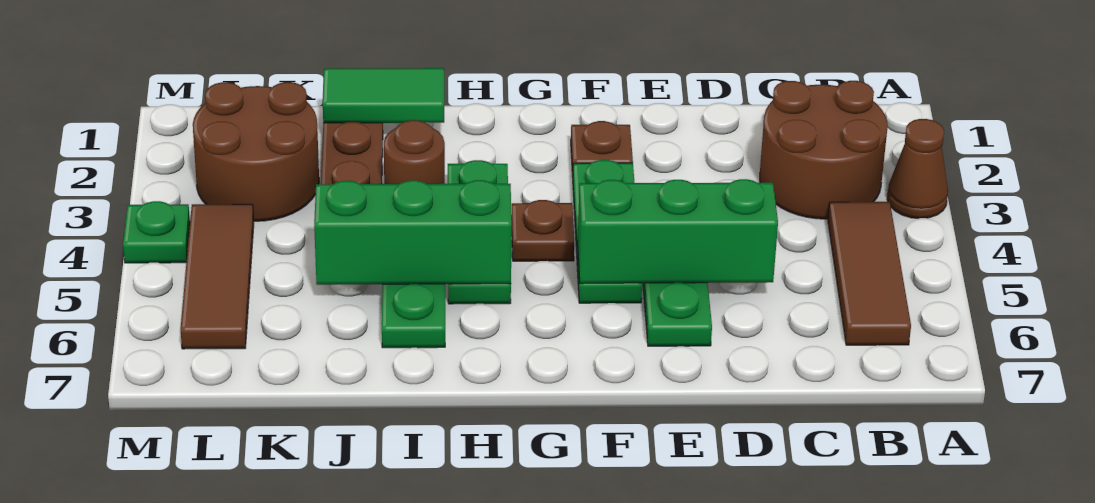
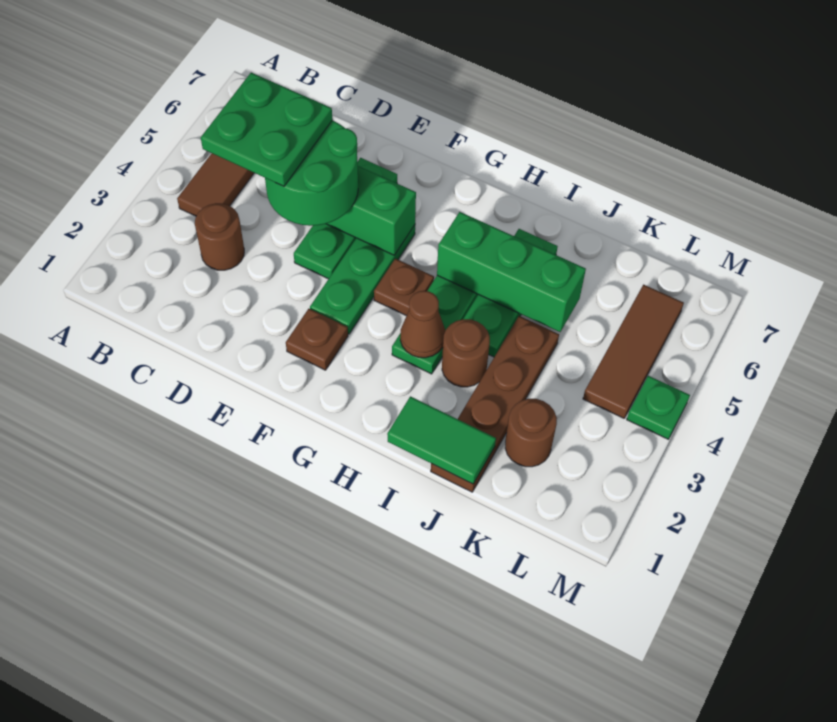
brown 1x1 cone [887,119,948,219] -> brown 1x1 cone moved to [400,291,445,358]
brown 2x2 round brick [760,81,887,219] -> brown 1x1 round brick [195,203,244,270]
none -> green 2x2 plate [201,73,332,186]
none -> green 2x2 round brick [265,120,358,226]
brown 2x2 round brick [193,82,319,221] -> brown 1x1 round brick [505,399,557,467]

